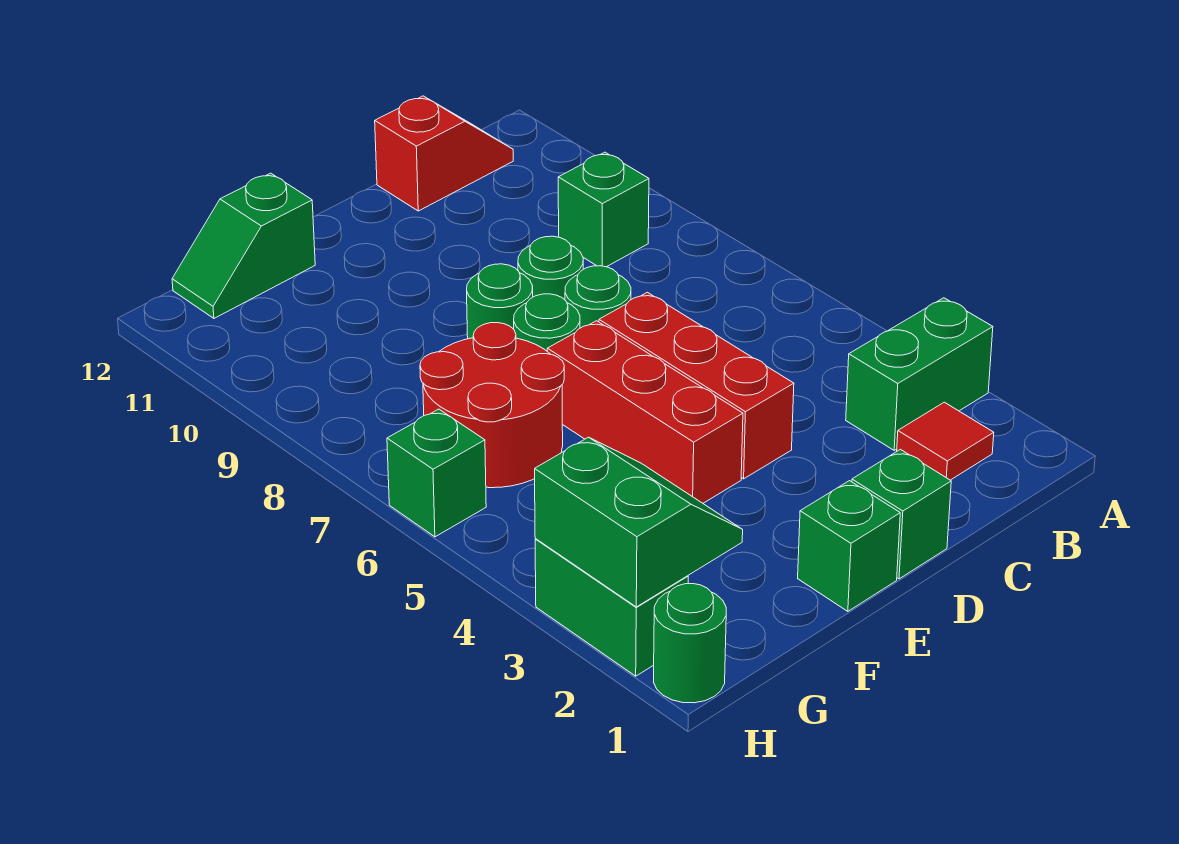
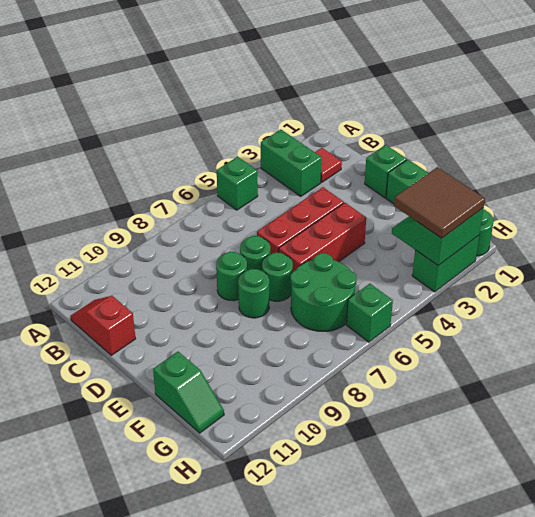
green 1x1 brick [558,152,649,267] -> green 1x1 brick moved to [217,157,258,210]
red 2x2 round brick [420,323,564,488] -> green 2x2 round brick [291,253,356,331]
none -> brown 2x2 tile [394,167,485,238]

